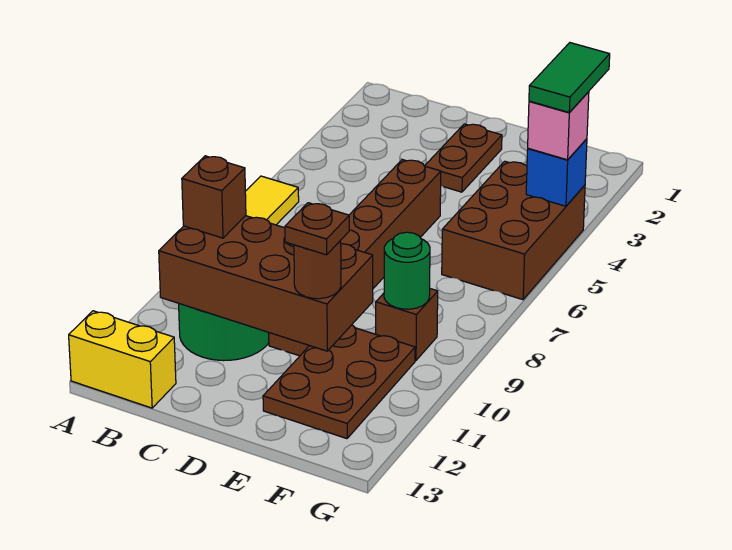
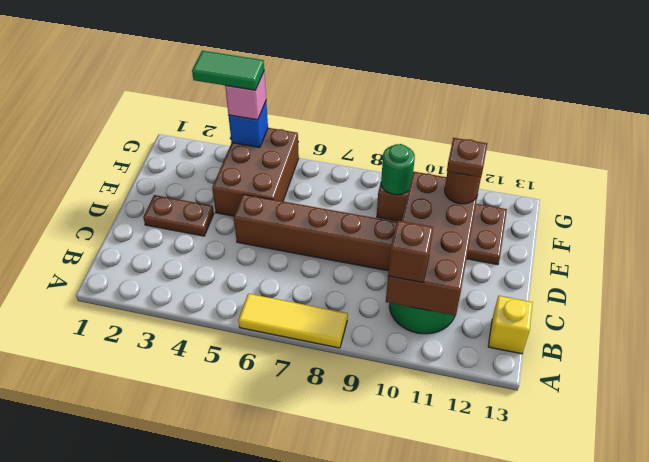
yellow 1x2 brick [69,311,176,408] -> yellow 1x1 brick [488,296,533,354]
brown 2x3 brick [442,161,585,300] -> brown 2x3 brick turned to [212,128,299,216]

